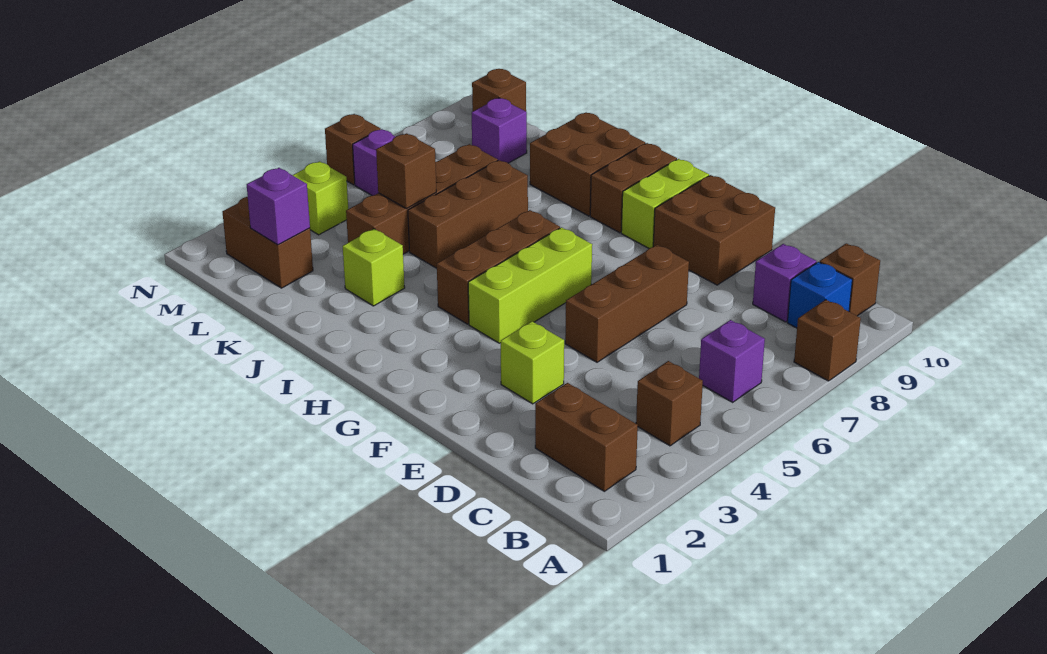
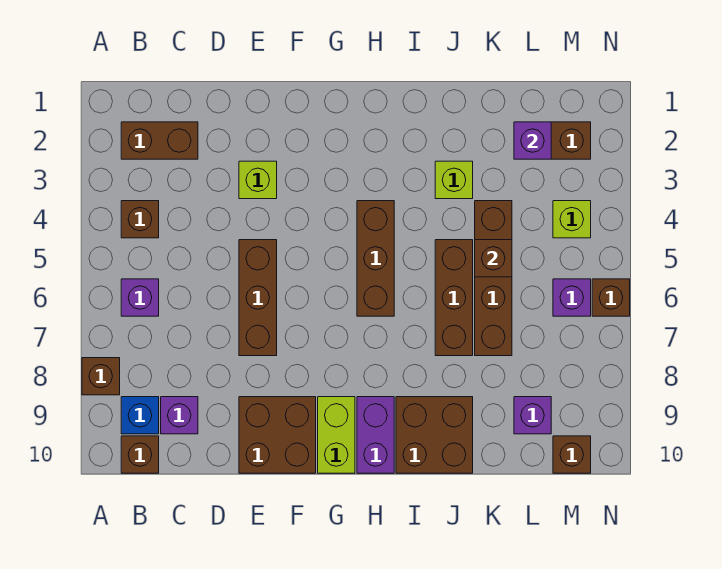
lime 1x3 brick [468,227,592,343] -> none
brown 1x2 brick [590,143,677,233] -> purple 1x2 brick [357,397,394,473]

